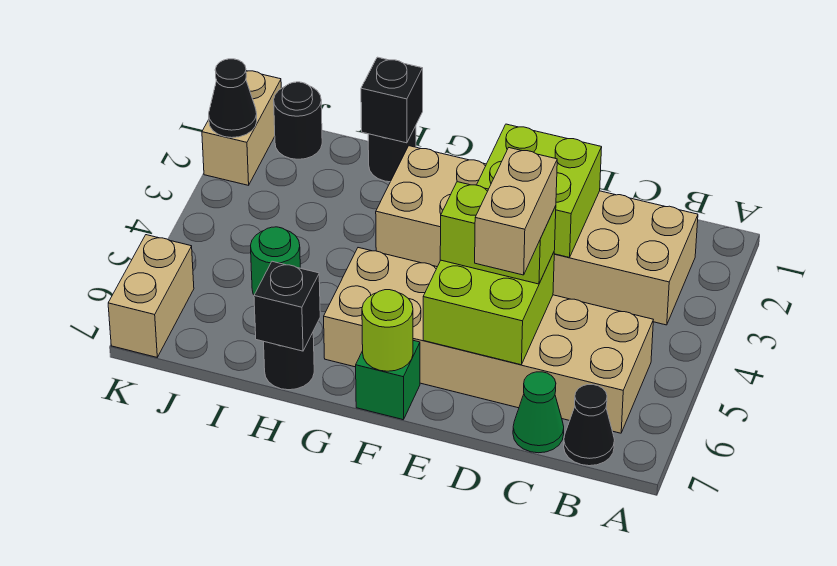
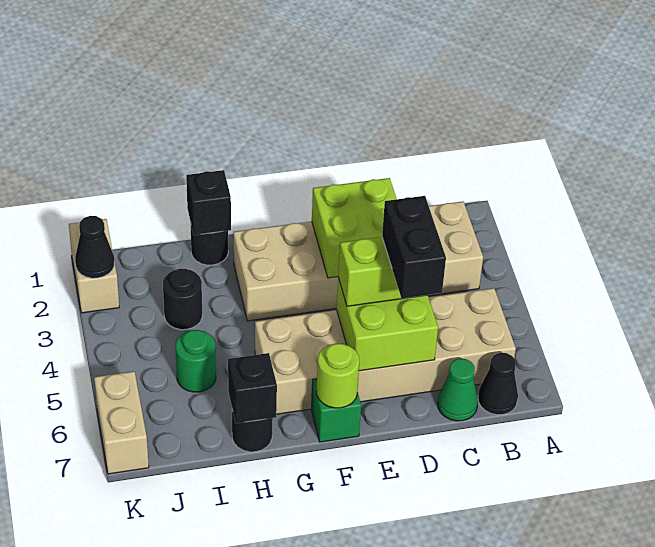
tan 1x2 brick [475,148,557,275] -> black 1x2 brick [382,196,446,298]
black 1x1 round brick [274,82,322,159] -> black 1x1 round brick moved to [163,268,202,330]

